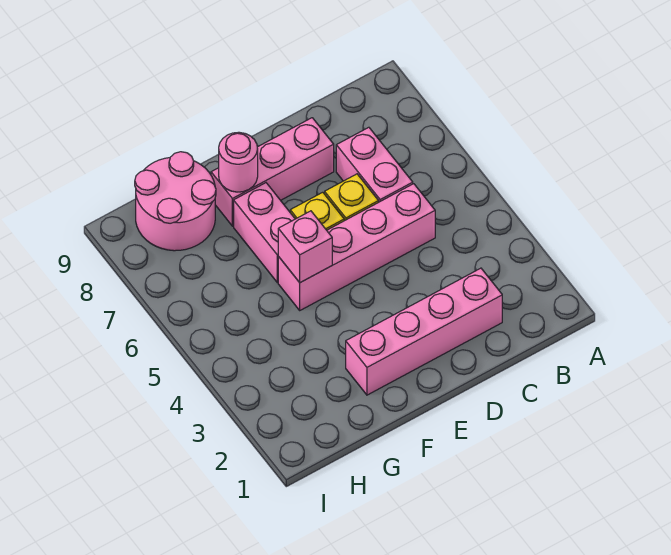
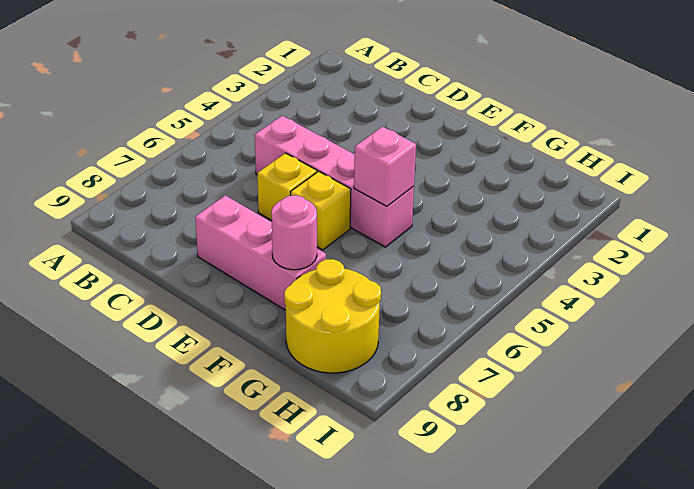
pink 1x4 brick [346,268,502,395] -> none
pink 1x2 brick [336,127,413,202] -> none
pink 1x2 brick [234,183,295,282] -> none
pink 2x2 round brick [135,152,216,251] -> yellow 2x2 round brick [284,259,381,373]

